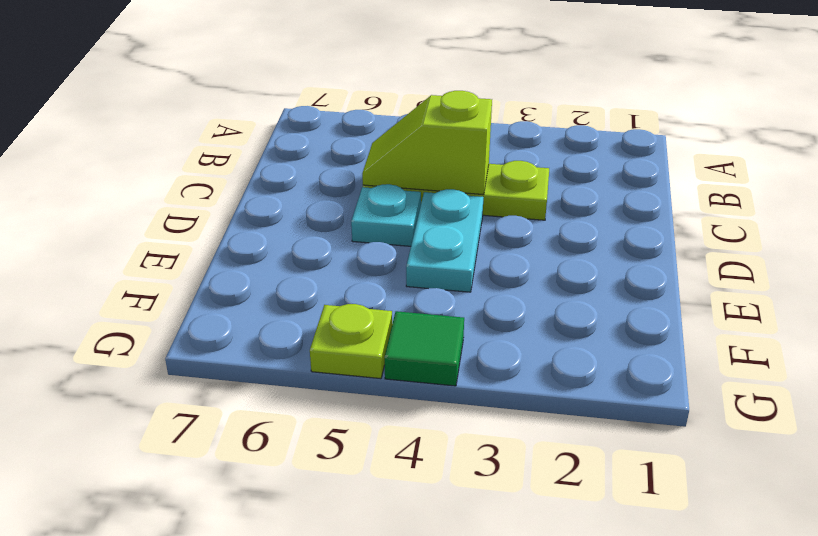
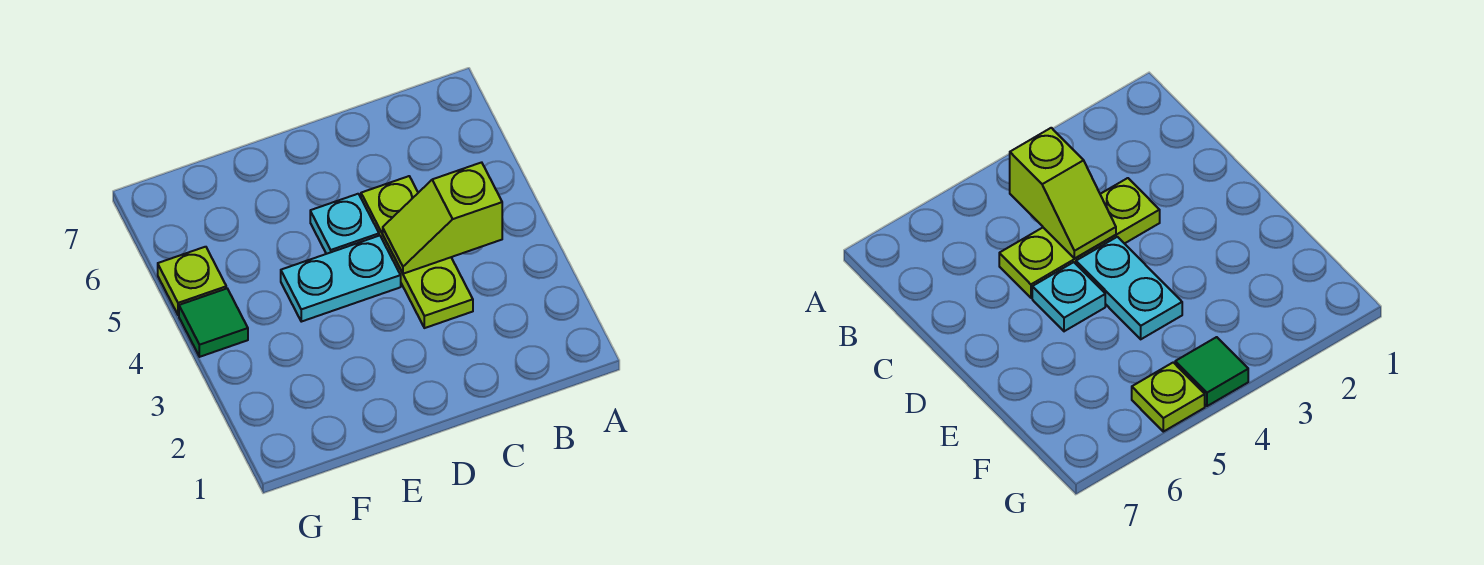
lime 1x2 slope [362,91,492,195] -> lime 1x2 slope turned to [383,162,502,274]

